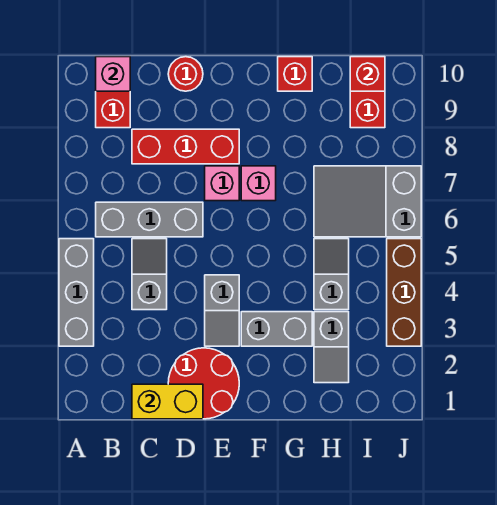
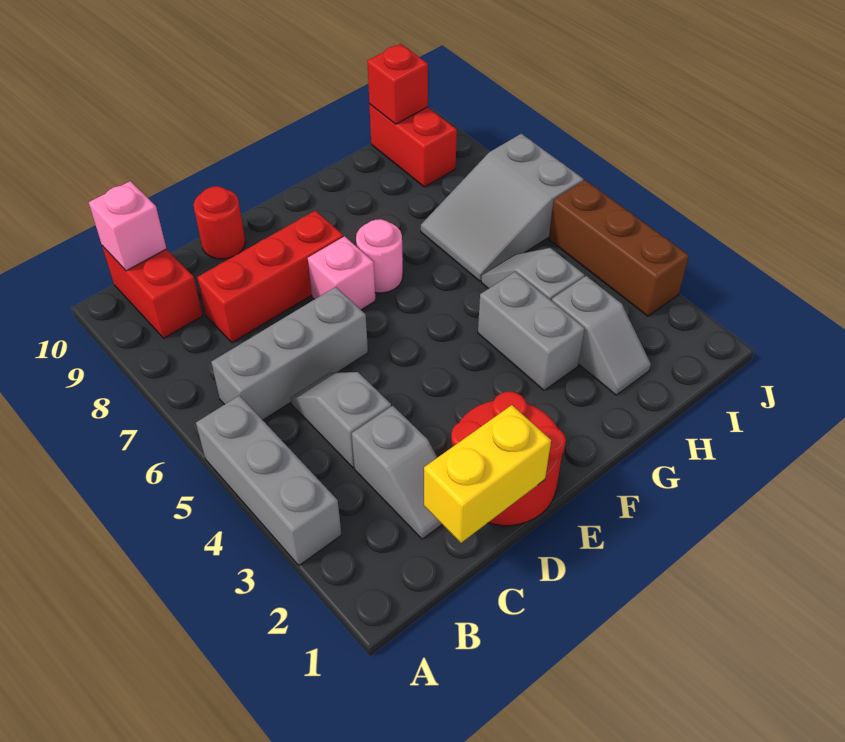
grey 1x2 slope [205,275,239,346] -> grey 1x2 slope moved to [352,406,442,539]
grey 1x2 brick [241,312,312,346] -> grey 1x2 brick turned to [478,272,585,390]
pink 1x1 brick [241,166,276,201] -> pink 1x1 round brick [356,219,403,293]
red 1x1 brick [278,57,312,91] -> none

